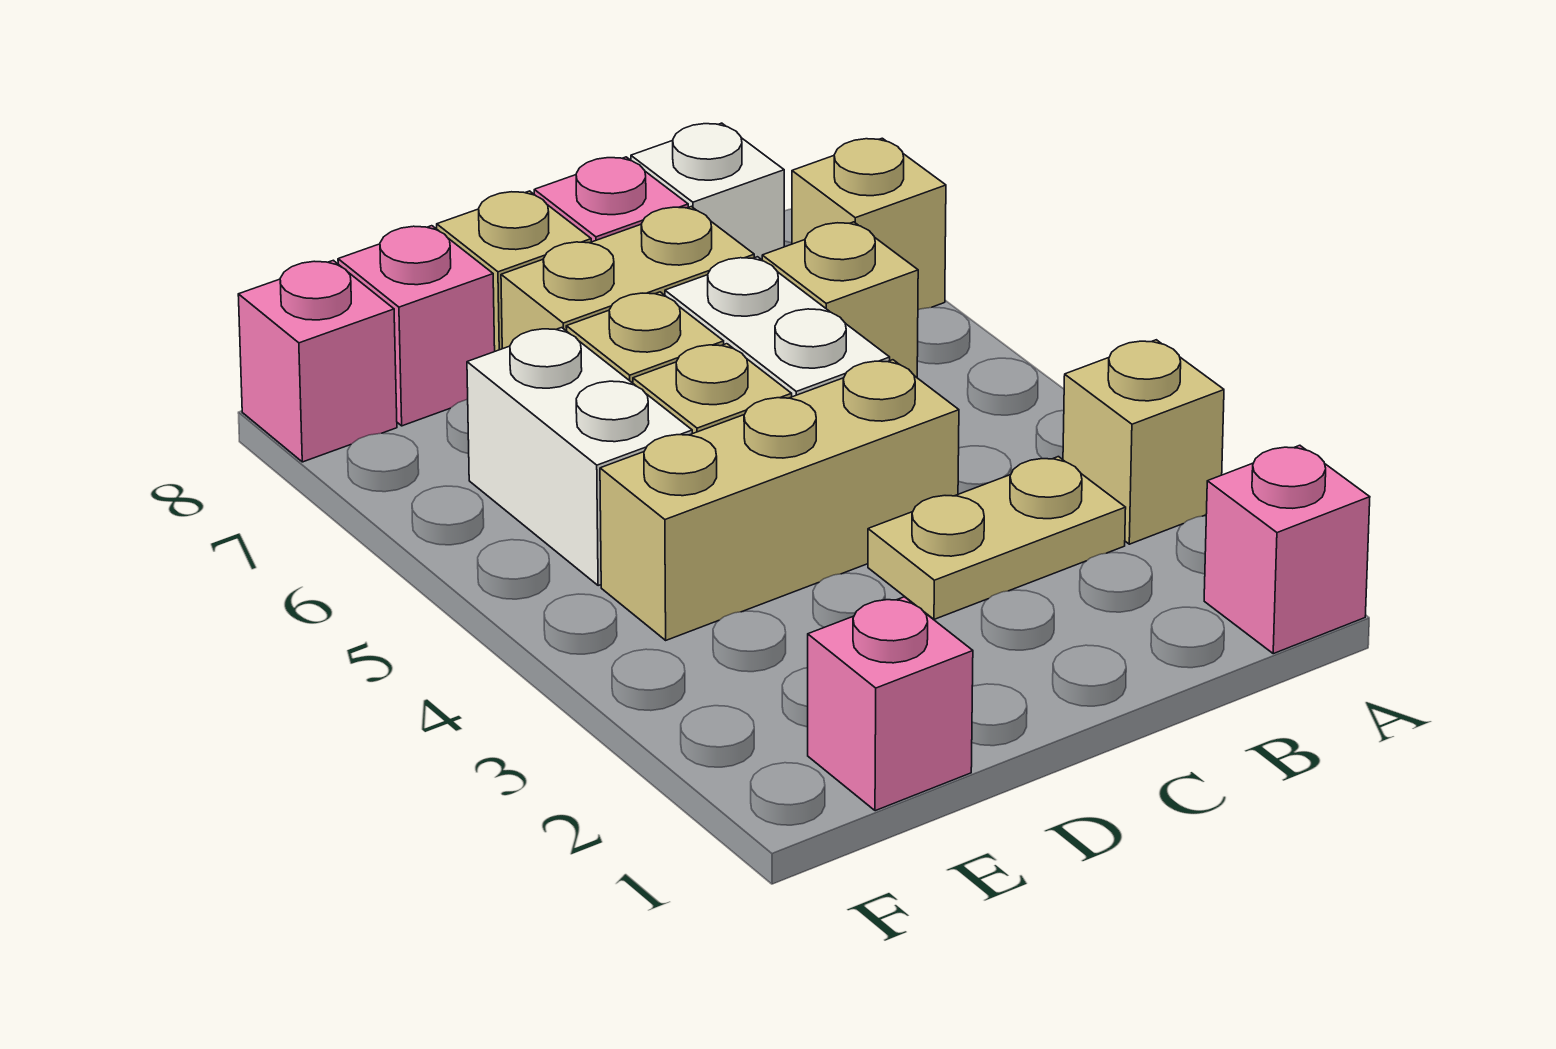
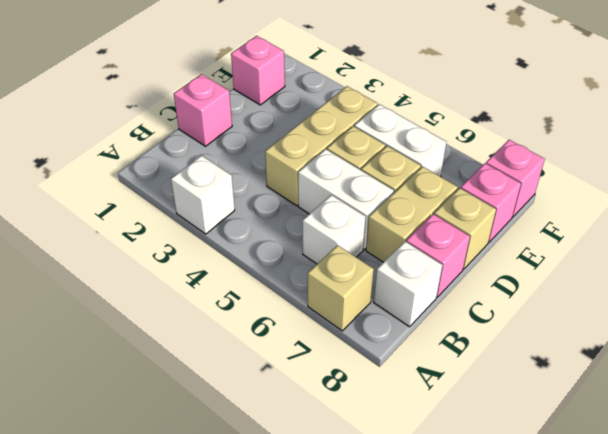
pink 1x1 brick [1204,445,1370,654] -> pink 1x1 brick moved to [174,74,232,146]
tan 1x1 brick [1063,340,1224,544] -> white 1x1 brick [171,156,235,234]
tan 1x2 plate [868,457,1126,619] -> none
tan 1x1 brick [762,222,918,377] -> white 1x1 brick [303,195,366,264]

